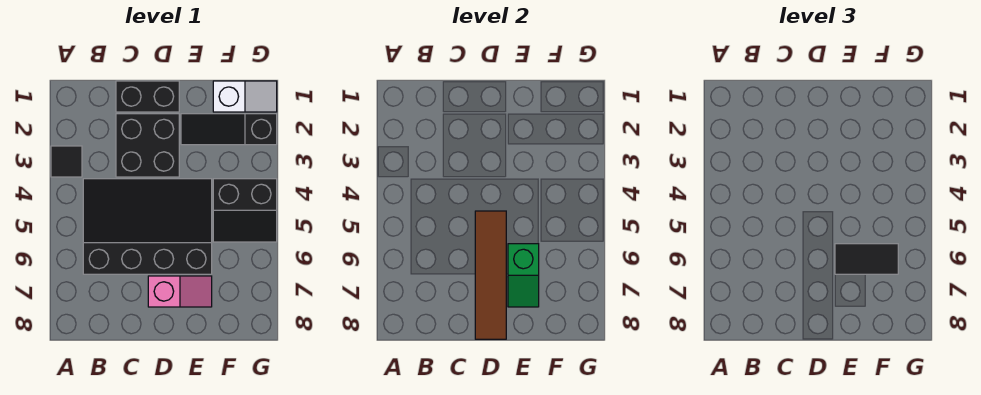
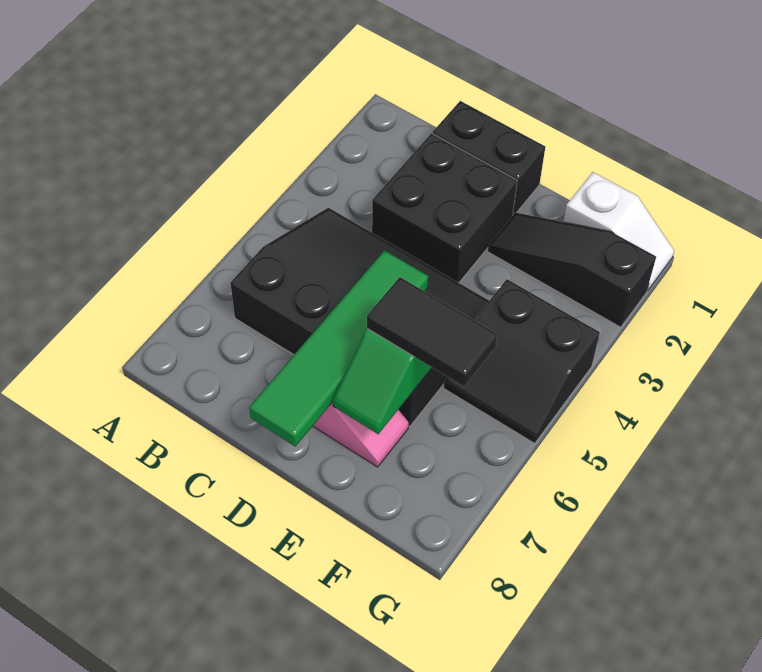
black 1x1 tile [51,146,82,177] -> none
brown 1x4 tile [475,211,506,339] -> green 1x4 tile [249,250,428,446]

